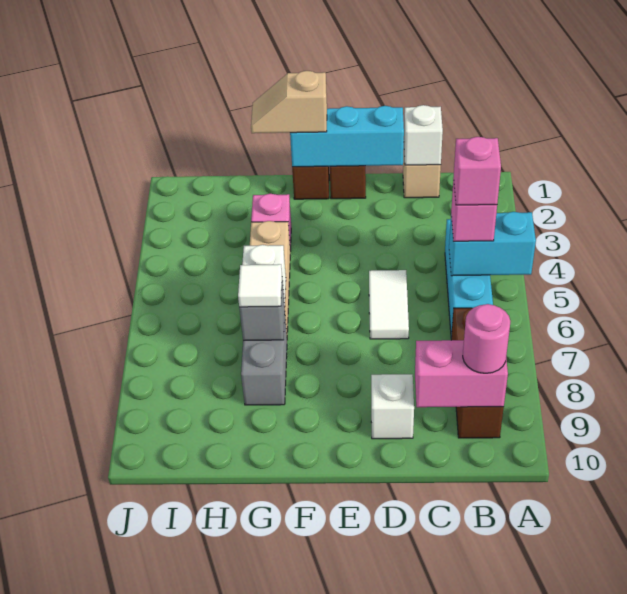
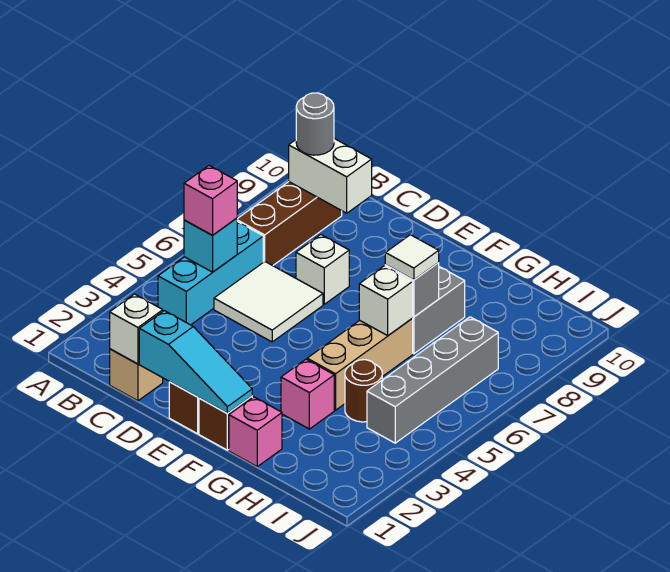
cyan 1x2 brick [449,212,536,276] -> cyan 1x1 brick [184,218,237,272]
pink 1x1 brick [454,137,501,205] -> pink 1x1 brick moved to [229,397,282,466]
pink 1x2 brick [415,340,508,407] -> white 1x2 brick [289,139,372,213]
pink 1x1 round brick [463,304,510,373] -> grey 1x1 round brick [296,93,334,155]
cyan 1x3 brick [290,106,404,167] -> cyan 1x3 slope [139,311,252,413]
white 1x2 tile [369,270,409,339] -> white 2x2 tile [214,262,323,342]
white 1x1 brick [371,374,414,439] -> white 1x1 brick moved to [296,235,349,304]
tan 1x2 slope [251,71,327,133] -> none
none -> brown 1x1 round brick [345,360,382,422]
none -> grey 1x4 brick [367,317,498,443]

